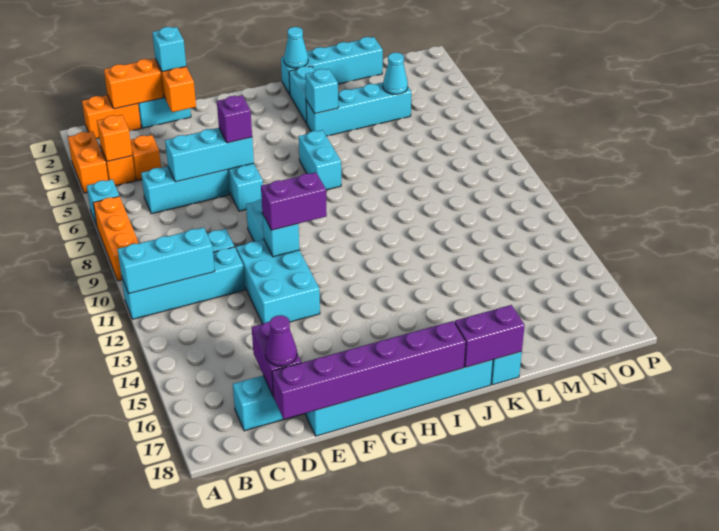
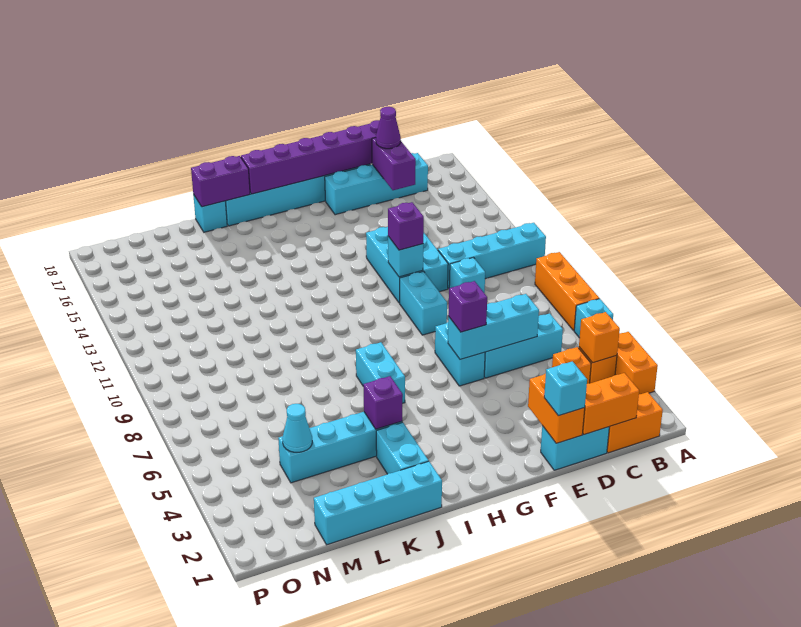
cyan 1x3 brick [118,228,215,294] -> none
purple 1x2 brick [261,172,327,230] -> purple 1x1 brick [388,202,424,250]
cyan 1x1 cone [284,27,308,68] -> none
cyan 1x1 brick [305,69,338,114] -> purple 1x1 brick [363,376,403,429]

